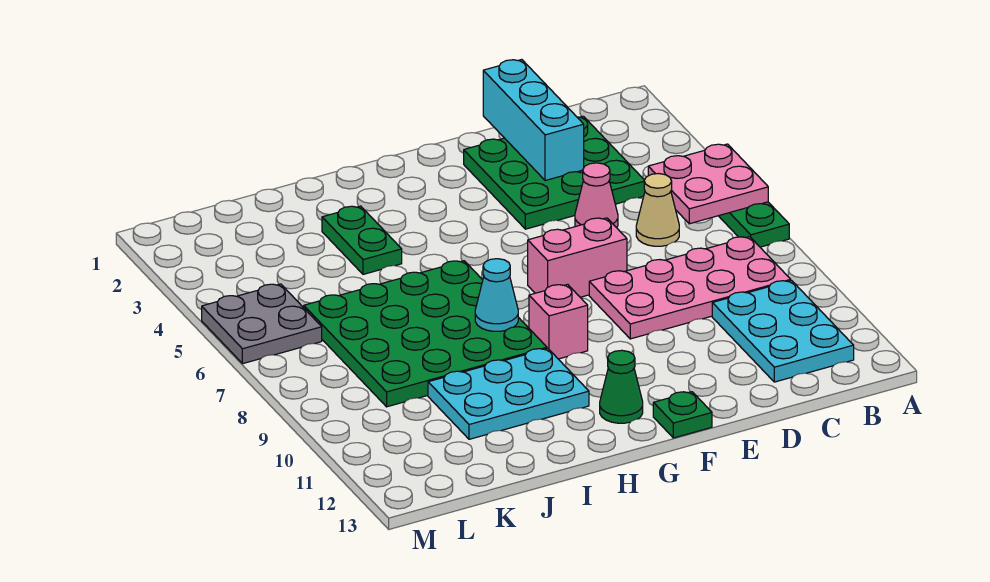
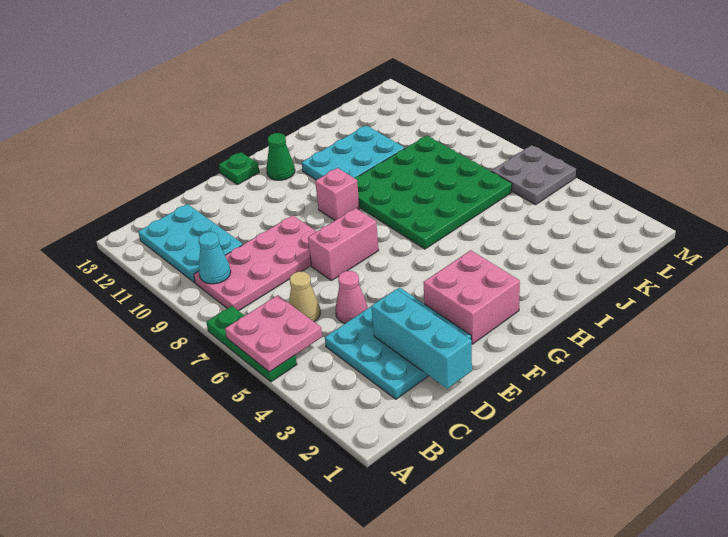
green 3x3 plate [464,116,645,229] -> cyan 3x3 plate [325,287,471,399]
none -> pink 2x2 brick [423,250,520,344]
cyan 1x1 cone [475,259,518,331] -> cyan 1x1 cone moved to [199,232,231,284]
green 1x2 plate [322,206,402,274] -> none

